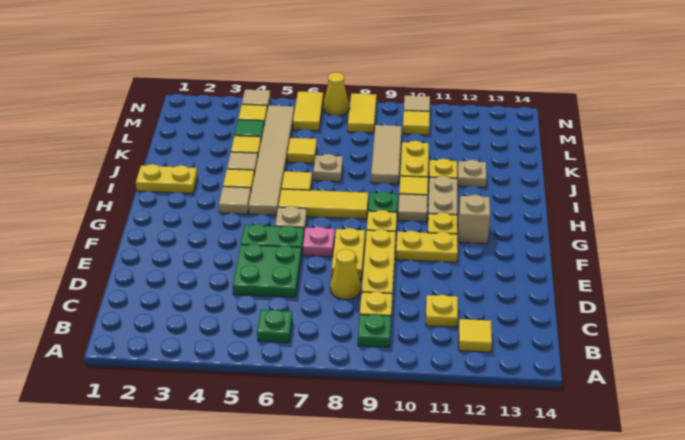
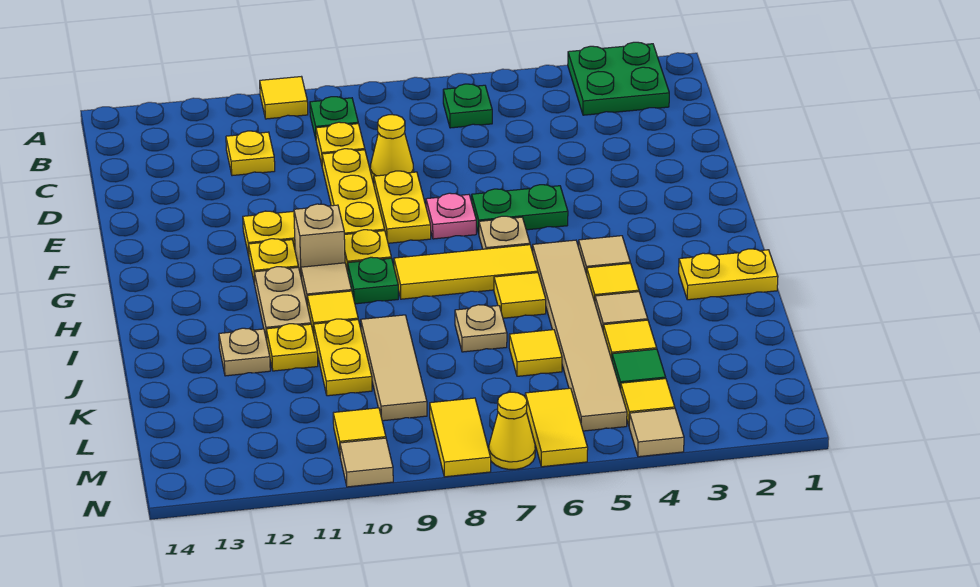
yellow 1x1 tile [459,319,492,352] -> yellow 1x1 tile moved to [260,77,308,119]
green 2x2 plate [233,244,301,297] -> green 2x2 plate moved to [568,42,669,115]
tan 1x1 brick [458,195,490,244] -> tan 1x1 brick moved to [294,204,345,275]

